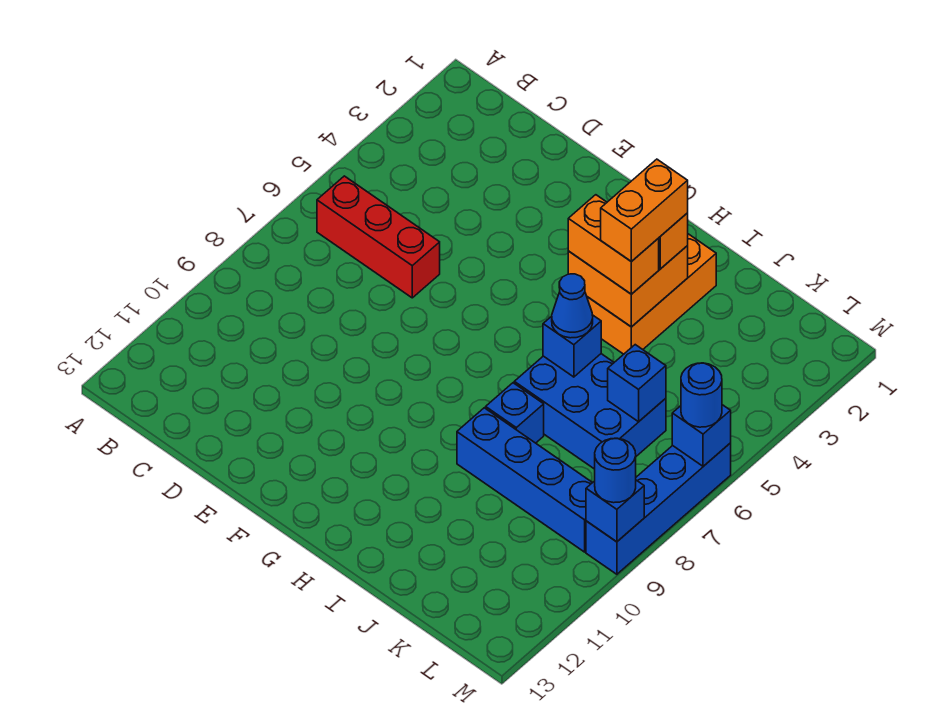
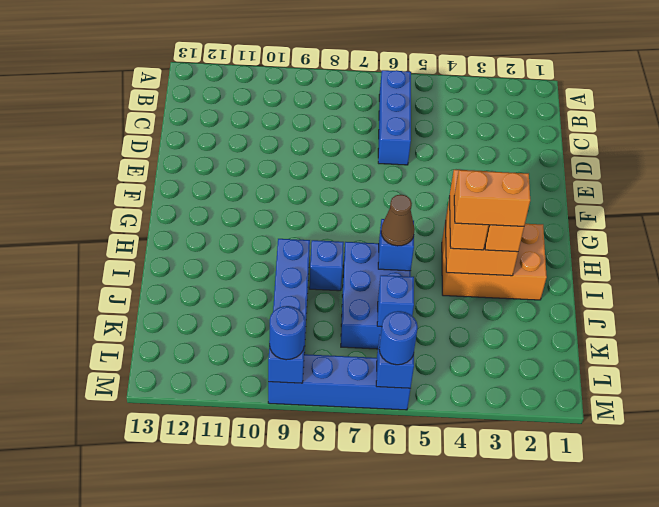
red 1x3 brick [317,176,440,298] -> blue 1x3 brick [378,70,411,165]
blue 1x1 cone [552,274,593,338] -> brown 1x1 cone [381,195,415,246]

